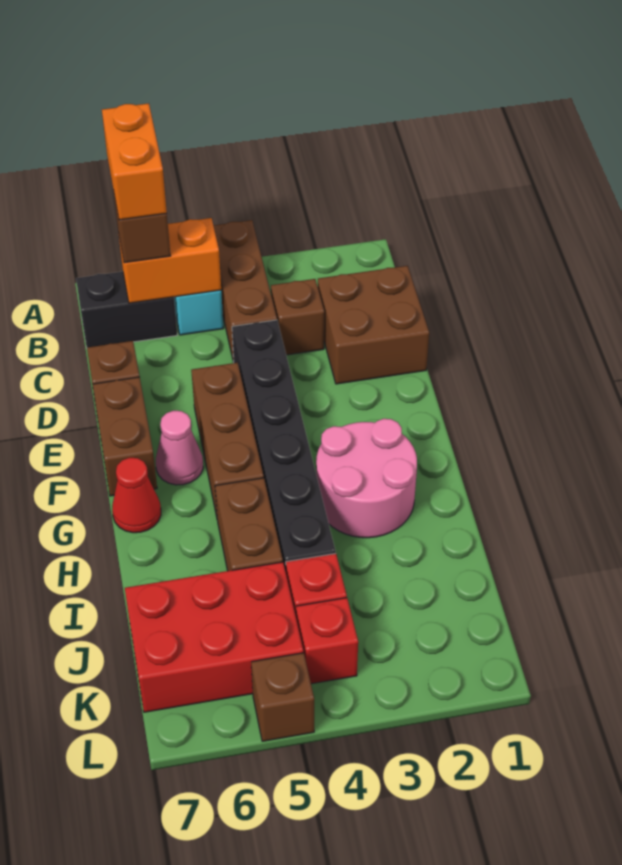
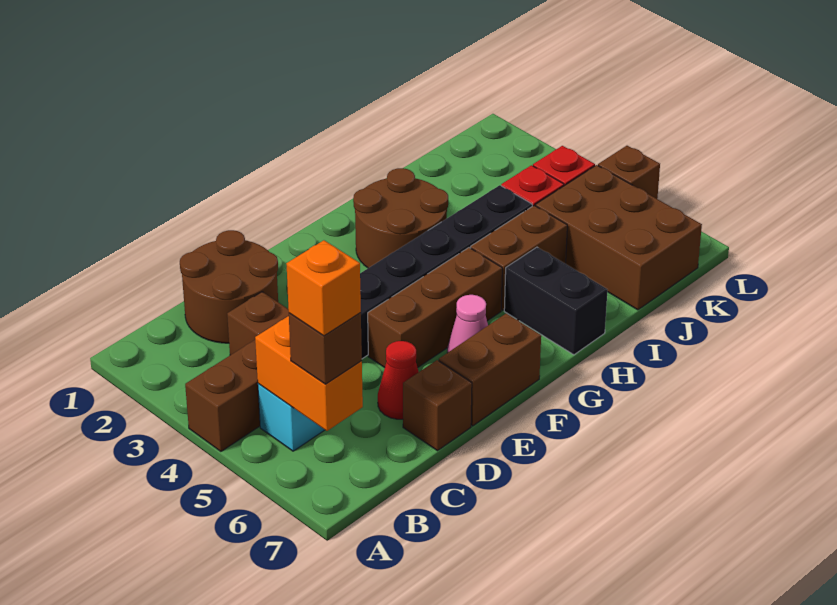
orange 1x2 brick [102,103,167,220] -> orange 1x1 brick [286,240,361,336]
black 1x2 brick [76,272,177,348] -> black 1x2 brick moved to [504,247,608,355]
brown 2x2 brick [318,266,429,384] -> brown 2x2 round brick [180,230,278,343]
pink 2x2 round brick [316,419,417,538] -> brown 2x2 round brick [353,168,448,268]
red 1x1 cone [112,458,161,533] -> red 1x1 cone moved to [378,341,419,419]
red 2x3 brick [125,562,303,712] -> brown 2x3 brick [536,165,702,310]

